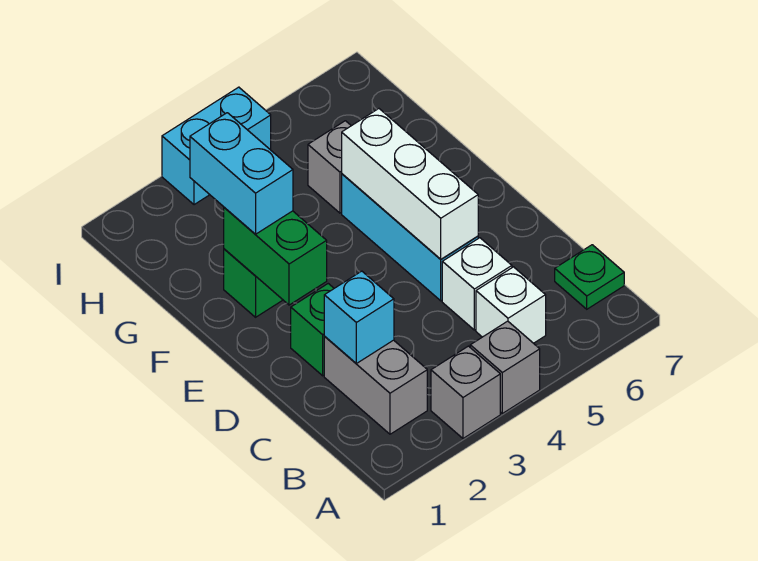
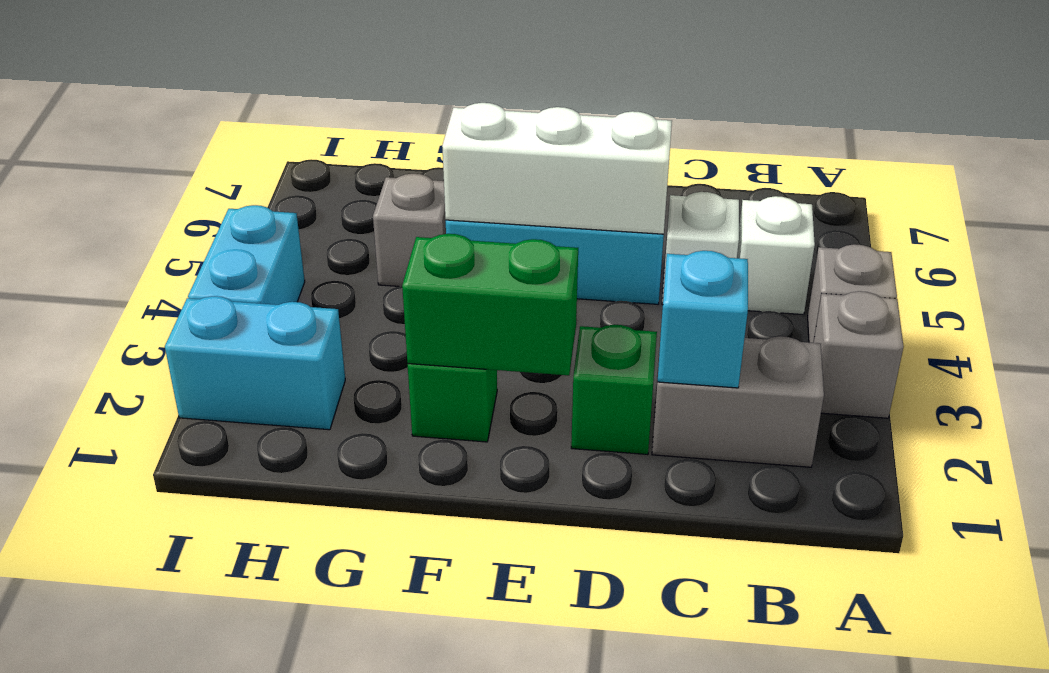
green 1x1 plate [555,245,624,309] -> none
cyan 1x2 brick [190,113,293,234] -> cyan 1x2 brick moved to [165,296,345,430]

